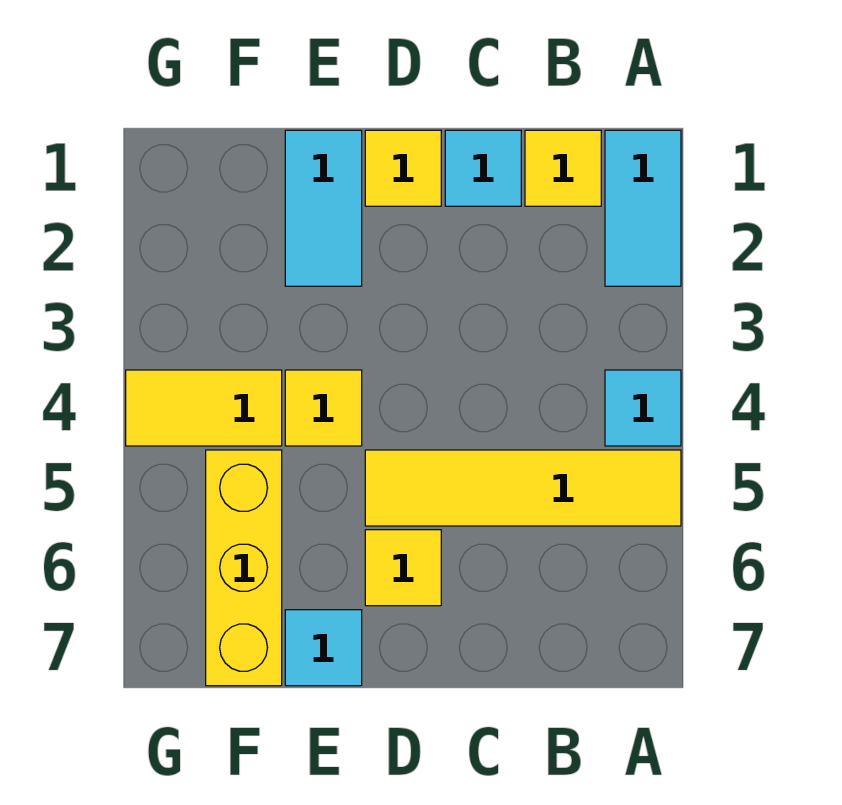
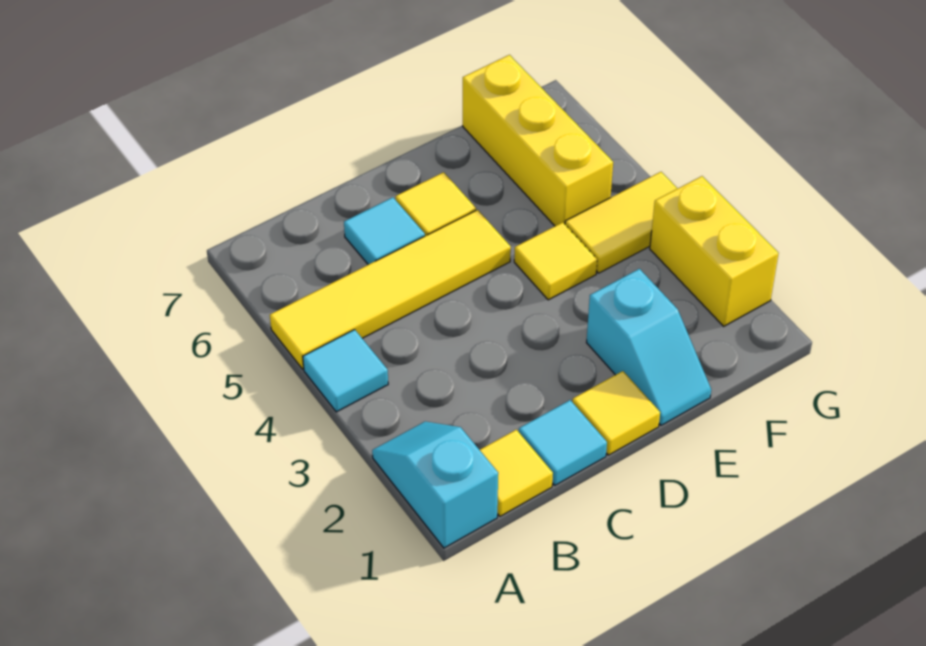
cyan 1x2 tile [605,130,681,286] -> cyan 1x2 slope [372,422,498,548]
cyan 1x2 tile [285,130,362,286] -> cyan 1x2 slope [587,269,711,425]
cyan 1x1 tile [285,610,362,686] -> cyan 1x1 tile moved to [344,197,425,265]
none -> yellow 1x2 brick [650,176,779,326]

